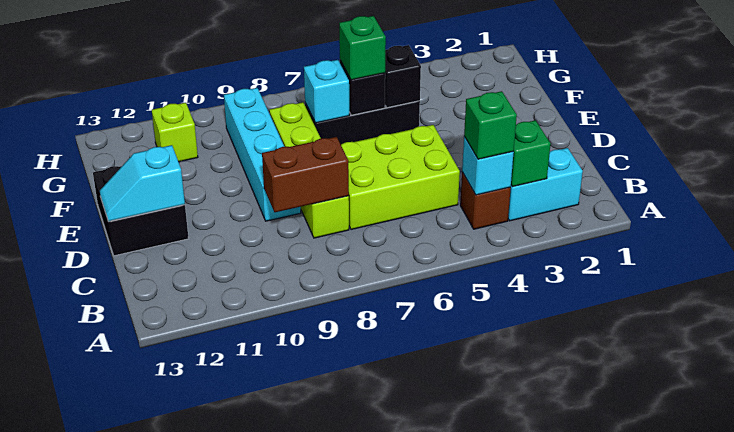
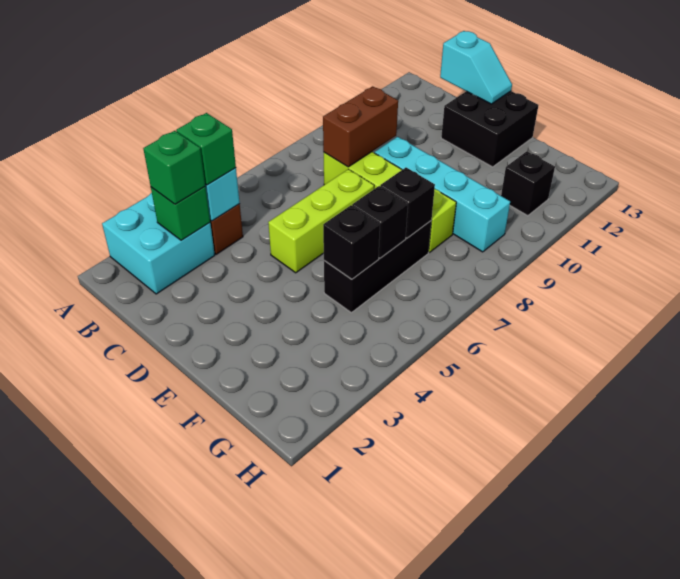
cyan 1x2 brick [508,148,583,221] -> cyan 2x2 brick [102,193,215,294]
lime 2x3 brick [341,125,460,230] -> lime 1x3 brick [268,169,374,273]
cyan 1x2 slope [100,145,185,222] -> cyan 1x2 slope turned to [440,31,512,104]
green 1x1 brick [339,16,386,80] -> green 1x1 brick moved to [143,131,205,204]
cyan 1x1 brick [304,60,349,123] -> black 1x1 brick [380,168,435,238]
lime 1x1 brick [152,103,198,162] -> black 1x1 brick [501,151,555,216]

